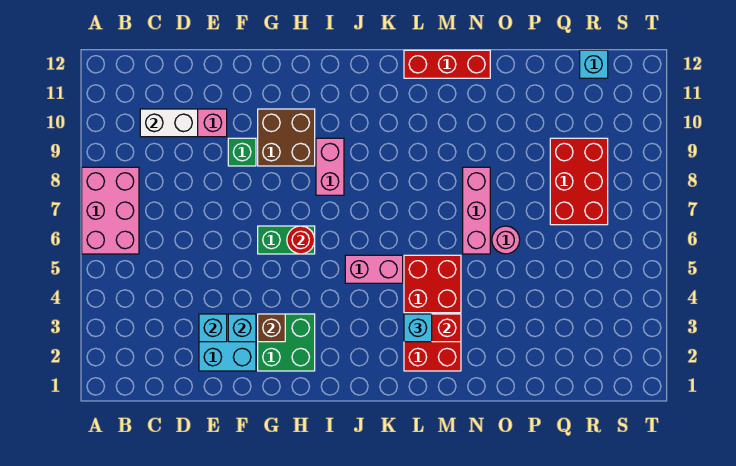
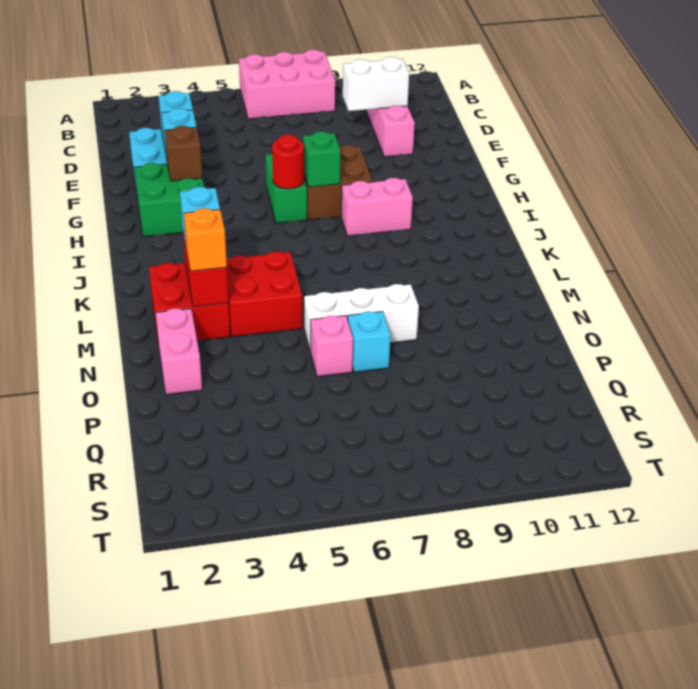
white 1x2 brick [140,109,198,137] -> white 1x2 brick turned to [343,57,409,111]
green 1x1 brick [228,138,256,166] -> green 1x1 brick moved to [303,132,340,187]
brown 2x2 brick [258,109,315,166] -> brown 2x2 brick moved to [304,145,373,220]
pink 1x2 brick [345,255,403,283] -> pink 1x2 brick moved to [156,308,202,394]
red 1x3 brick [404,50,490,78] -> none
none -> orange 1x1 brick [184,208,227,271]
pink 1x3 brick [463,167,490,254] -> white 1x3 brick [304,284,419,352]
pink 1x1 round brick [492,226,520,254] -> pink 1x1 brick [311,316,353,376]
red 2x3 brick [550,138,608,225] -> none
cyan 1x1 brick [580,50,608,78] -> cyan 1x1 brick moved to [348,311,391,372]

